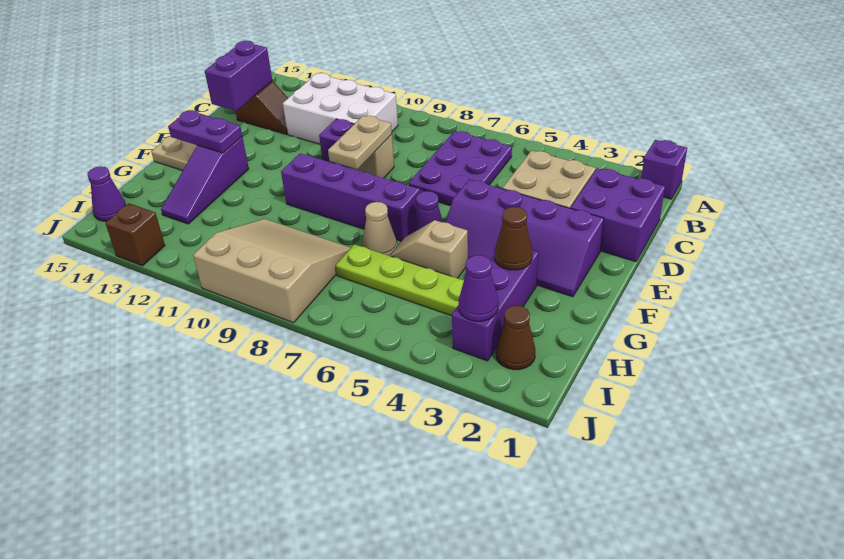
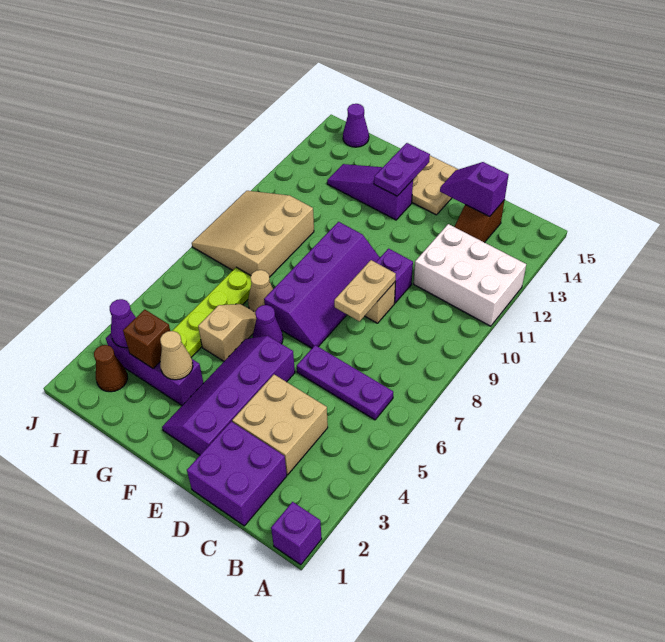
purple 2x3 plate [409,131,512,206] -> purple 1x3 plate [297,345,393,420]
white 2x3 brick [283,73,398,144] -> white 2x3 brick turned to [414,224,526,326]
purple 1x2 brick [205,41,272,111] -> purple 1x2 slope [440,162,509,217]
tan 1x2 plate [328,116,392,169] -> tan 1x2 plate turned to [334,260,396,321]
brown 1x1 cone [495,207,533,270] -> tan 1x1 cone [160,331,193,380]
tan 3x3 slope [193,219,351,323] -> tan 3x3 slope turned to [192,191,314,277]
brown 1x1 brick [105,203,165,266] -> brown 1x1 brick moved to [123,310,170,369]

